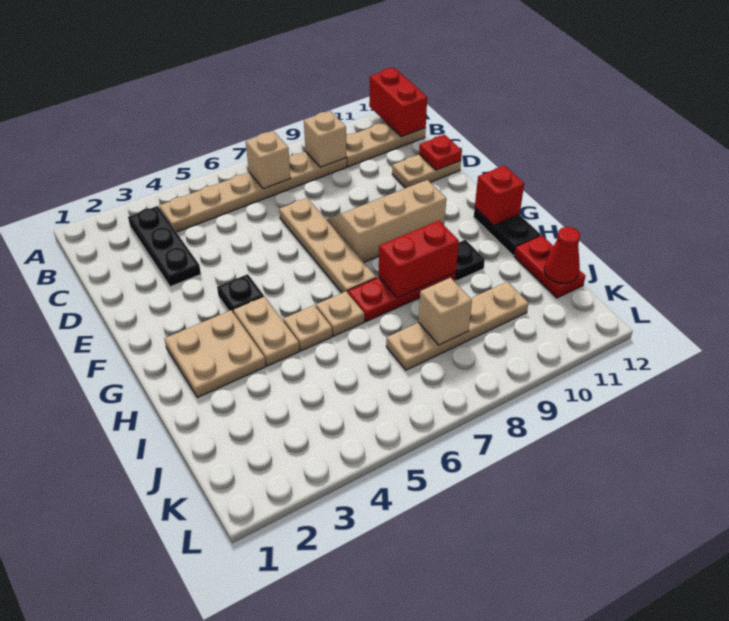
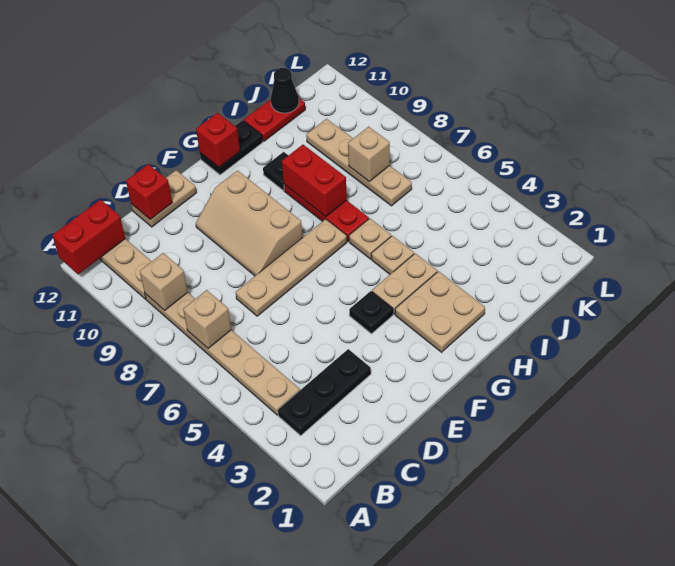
tan 1x2 plate [392,154,461,188] -> tan 1x2 plate turned to [131,170,196,227]
red 1x1 plate [419,135,462,170] -> red 1x1 brick [126,164,172,220]
red 1x1 cone [544,227,580,283] -> black 1x1 cone [271,68,299,113]

